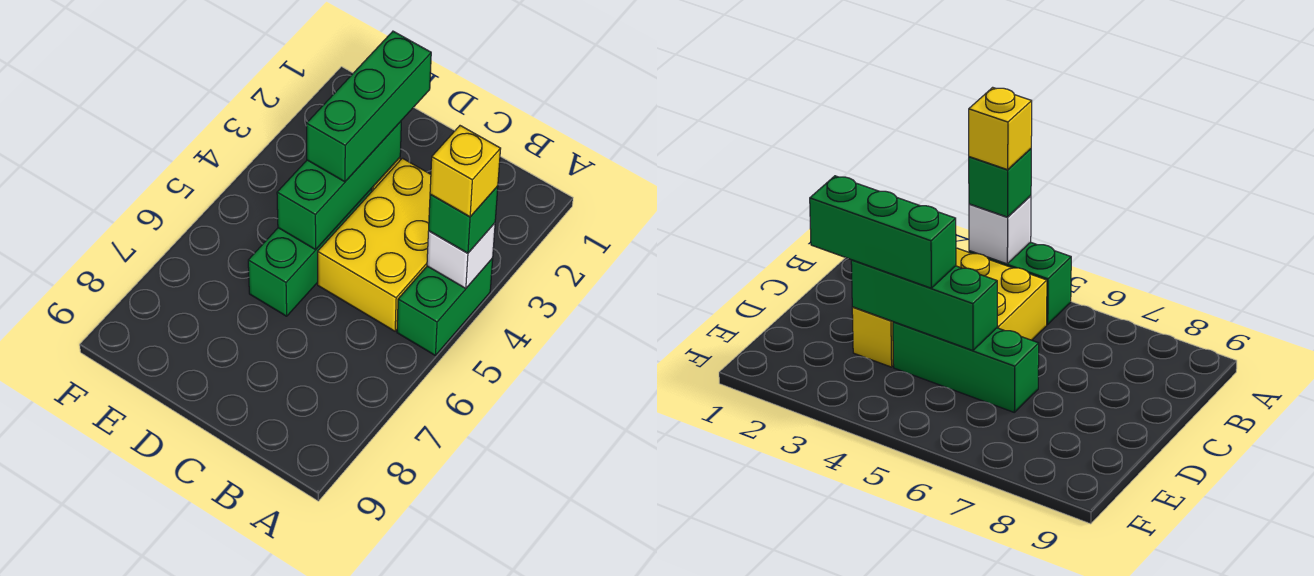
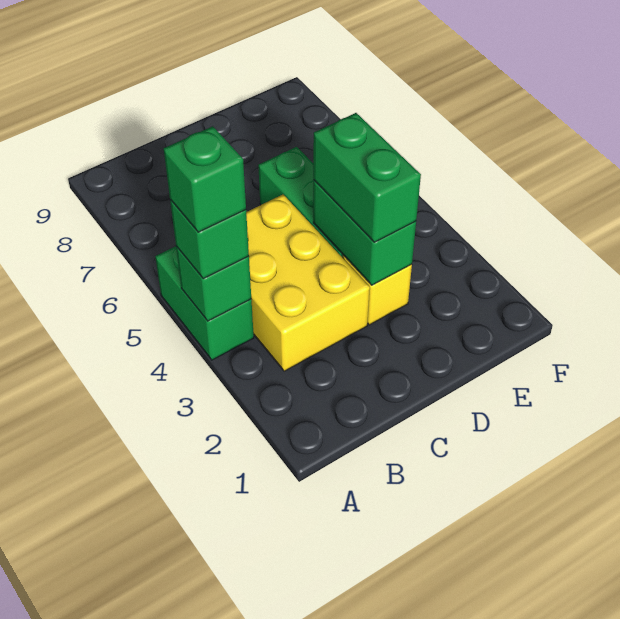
white 1x1 brick [427,223,495,289] -> green 1x1 brick [176,246,251,321]
yellow 1x1 brick [430,126,501,217] -> green 1x1 brick [164,126,246,232]
green 1x3 brick [306,31,431,182] -> green 1x2 brick [313,113,421,242]
green 1x3 brick [277,122,401,250] -> green 1x2 brick [313,180,416,285]

